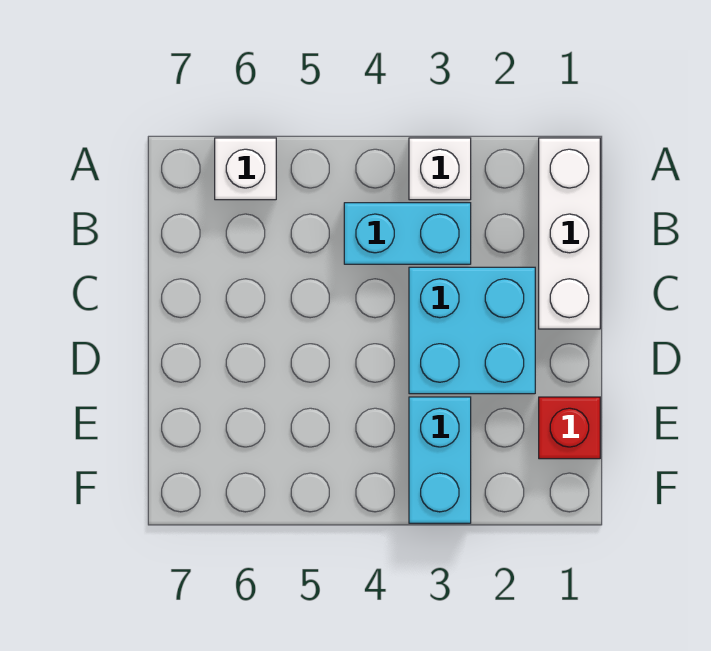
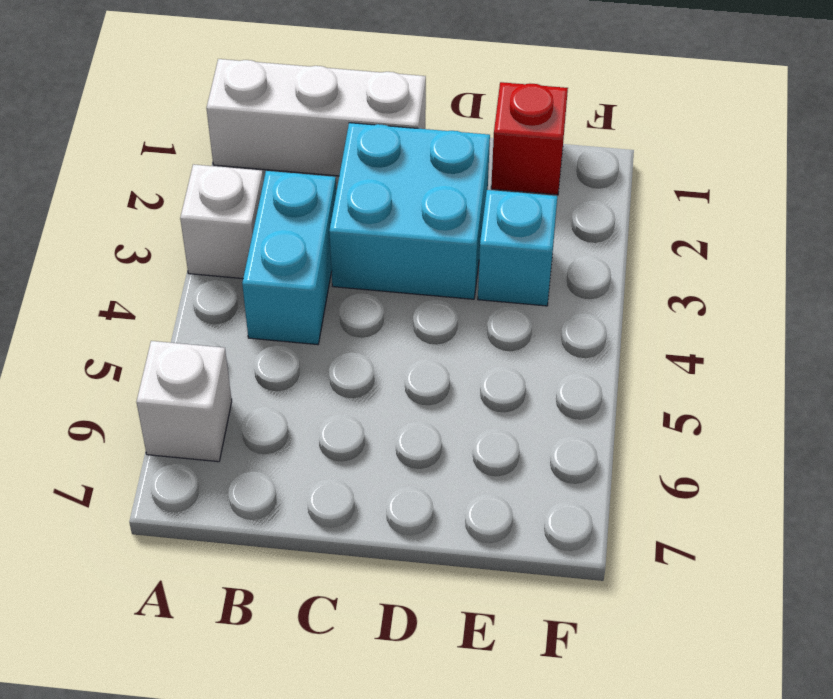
cyan 1x2 brick [409,397,471,523] -> cyan 1x1 brick [478,190,557,306]

